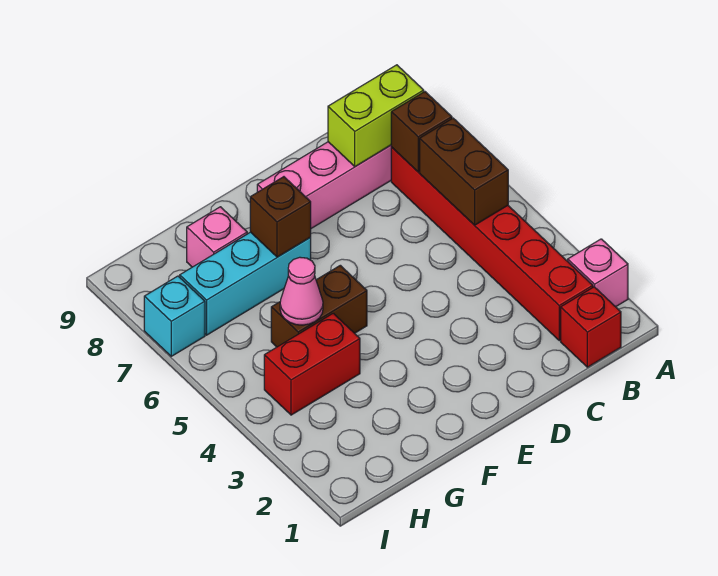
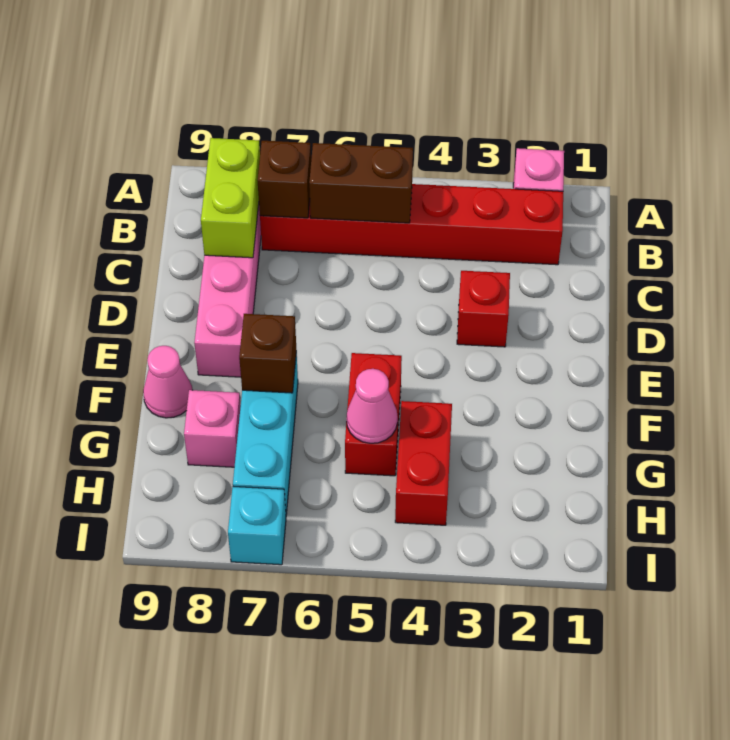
red 1x1 brick [561,287,621,367] -> red 1x1 brick moved to [457,271,510,347]
brown 1x2 brick [271,265,367,347] -> red 1x2 brick [345,353,402,476]
none -> pink 1x1 cone [143,346,192,418]

